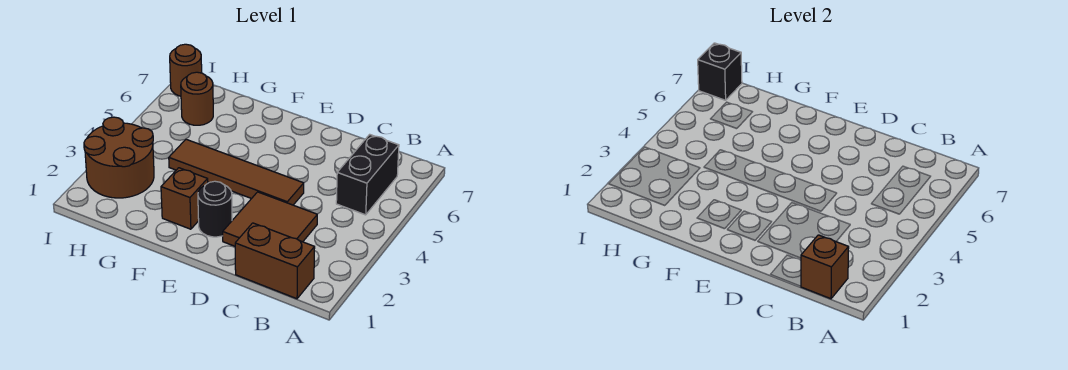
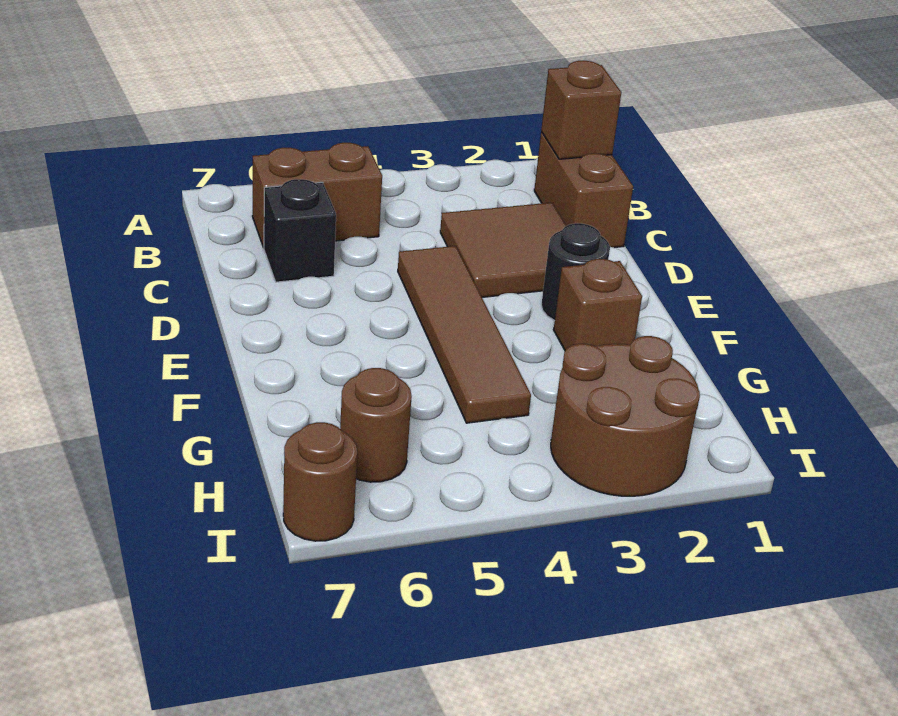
black 1x2 brick [336,134,399,215] -> brown 1x2 brick [252,143,382,248]
black 1x1 brick [698,43,742,100] -> black 1x1 brick moved to [264,179,336,282]

